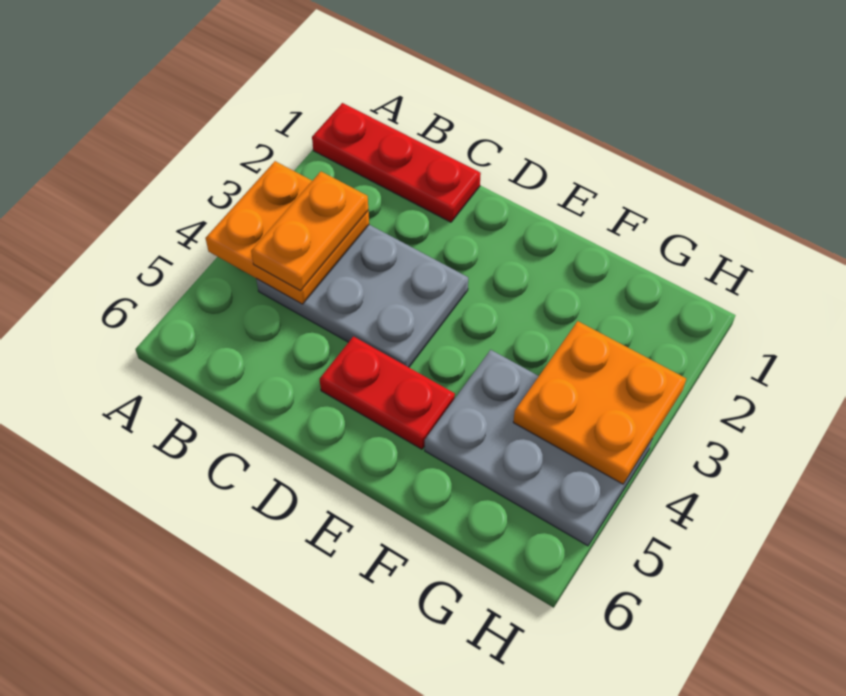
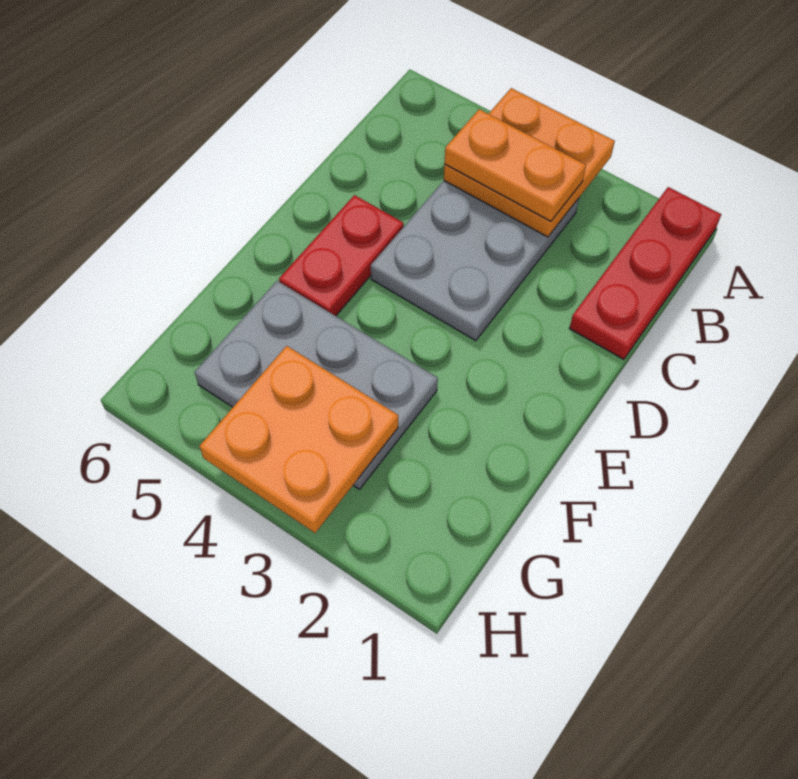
grey 2x3 plate [425,350,652,546] -> grey 2x3 plate turned to [195,281,438,489]

